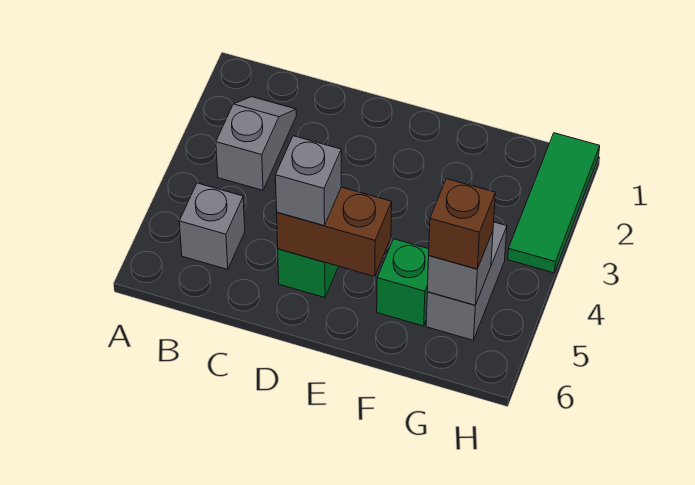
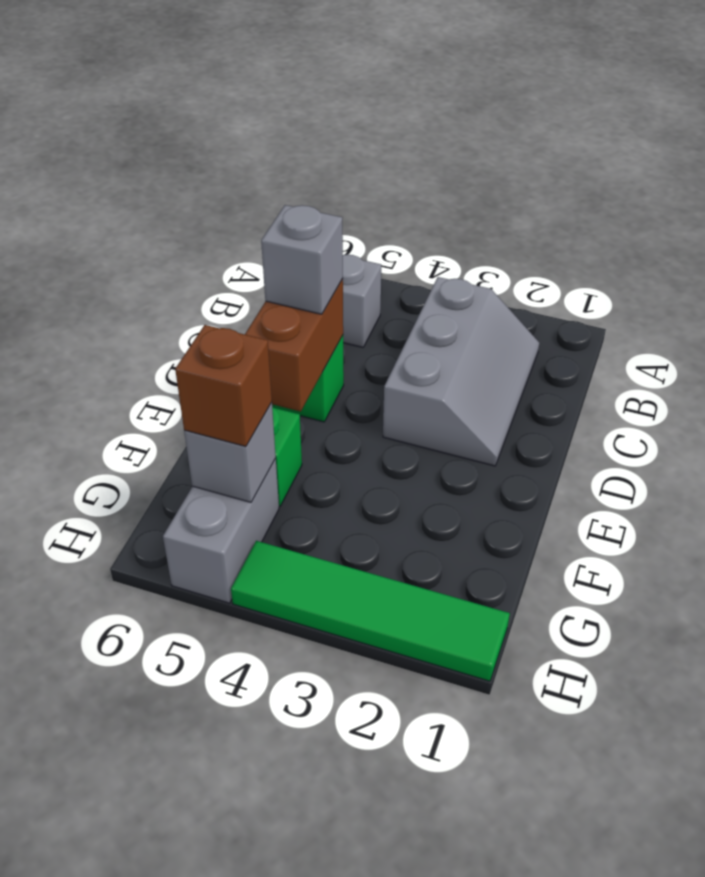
grey 1x2 slope [216,97,297,190] -> grey 2x3 slope [383,277,539,466]
grey 1x2 brick [426,222,507,340] -> grey 1x2 brick turned to [163,459,279,603]
green 1x3 tile [508,133,600,273] -> green 1x4 tile [231,541,510,681]

